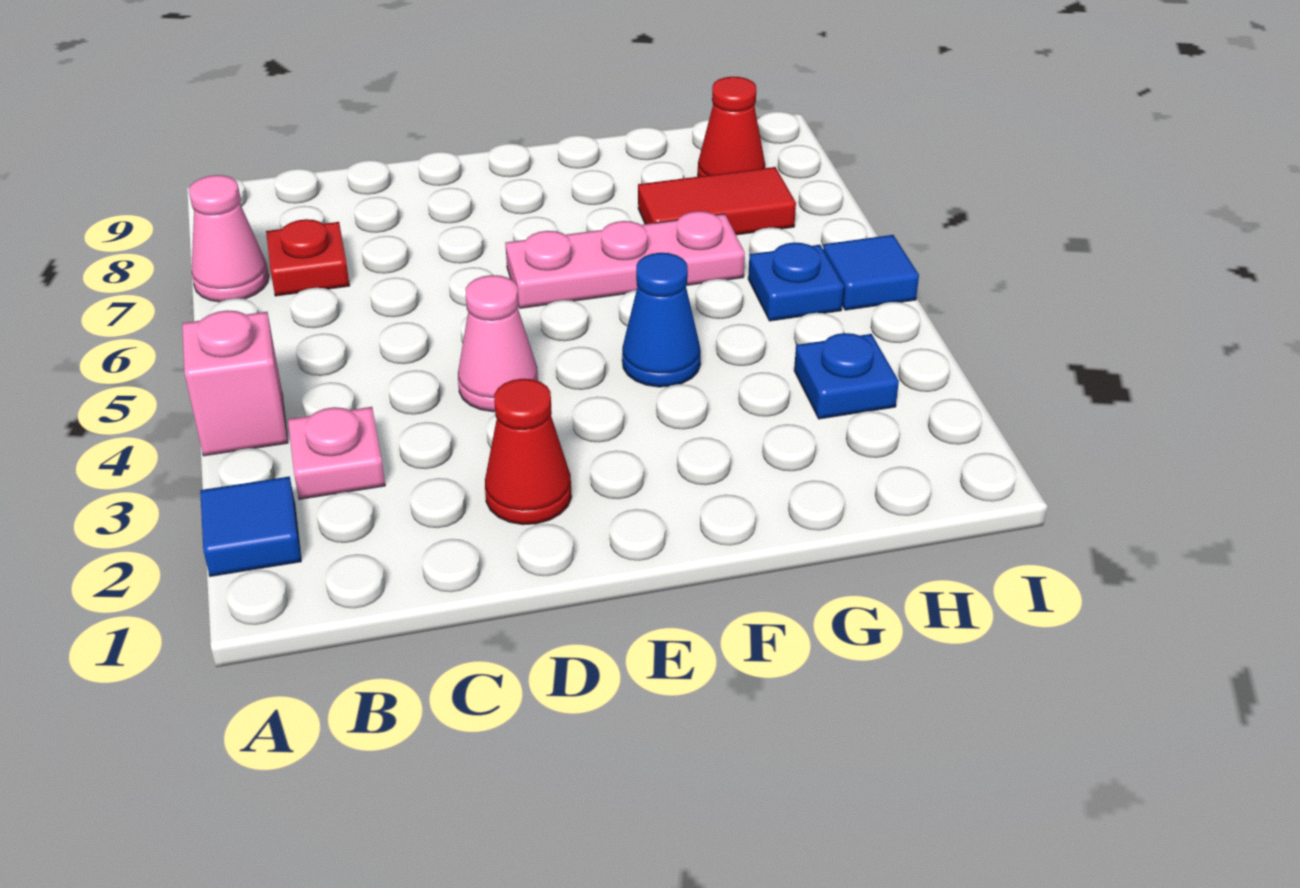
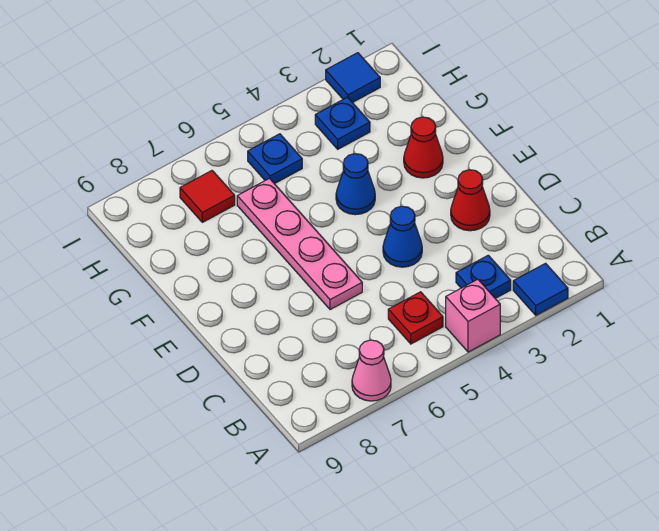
pink 1x1 plate [288,407,385,499] -> blue 1x1 plate [456,255,511,298]
red 1x1 plate [266,219,350,296] -> red 1x1 plate moved to [388,292,443,344]
pink 1x1 cone [458,275,538,412] -> blue 1x1 cone [383,206,422,267]
pink 1x3 plate [505,211,745,308] -> pink 1x4 plate [237,178,362,310]
red 1x2 tile [638,167,796,235] -> red 1x1 tile [180,171,235,222]
red 1x1 cone [698,77,765,177] -> red 1x1 cone moved to [404,117,443,178]
blue 1x1 tile [823,235,919,310] -> blue 1x1 tile moved to [326,53,380,103]

